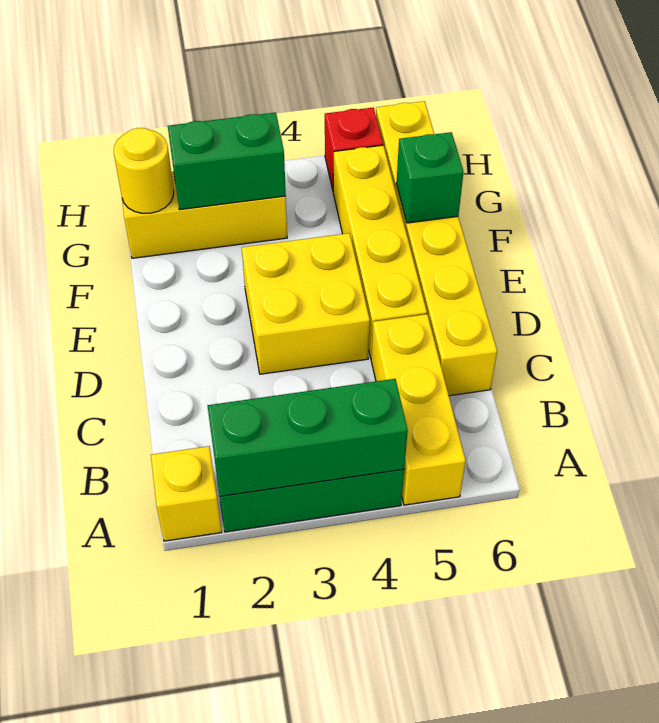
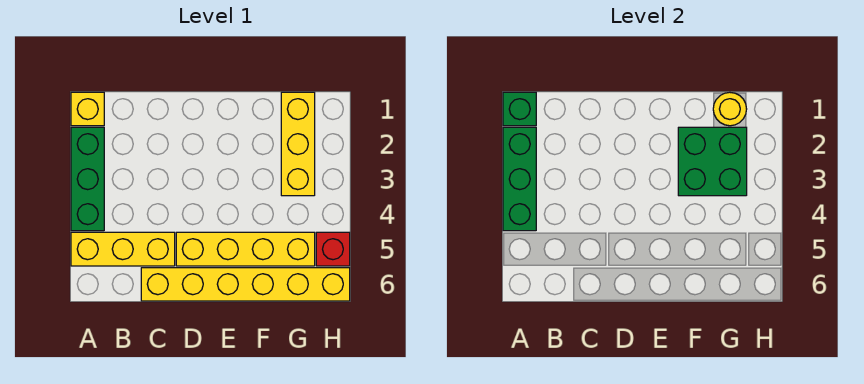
yellow 2x2 brick [242,233,370,374] -> none
green 1x1 brick [396,132,464,223] -> green 1x1 brick moved to [503,92,536,126]
green 1x2 brick [168,112,286,210] -> green 2x2 brick [678,127,747,196]

